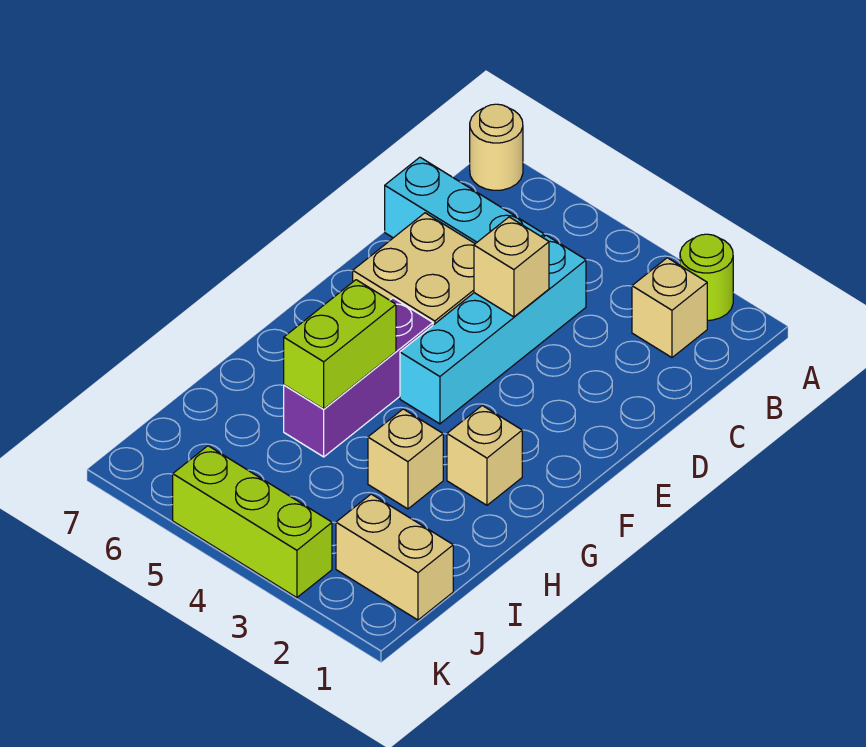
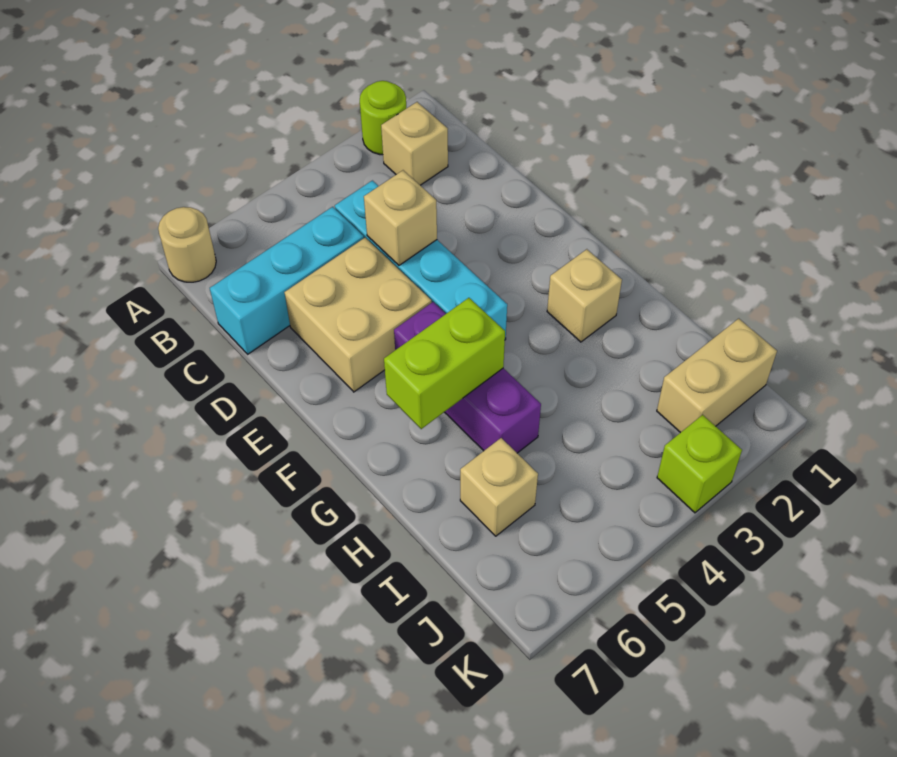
lime 1x2 brick [284,280,396,409] -> lime 1x2 brick turned to [384,298,505,429]
tan 1x1 brick [368,409,443,509] -> tan 1x1 brick moved to [460,438,538,536]
lime 1x3 brick [173,446,332,598] -> lime 1x1 brick [657,415,742,513]

